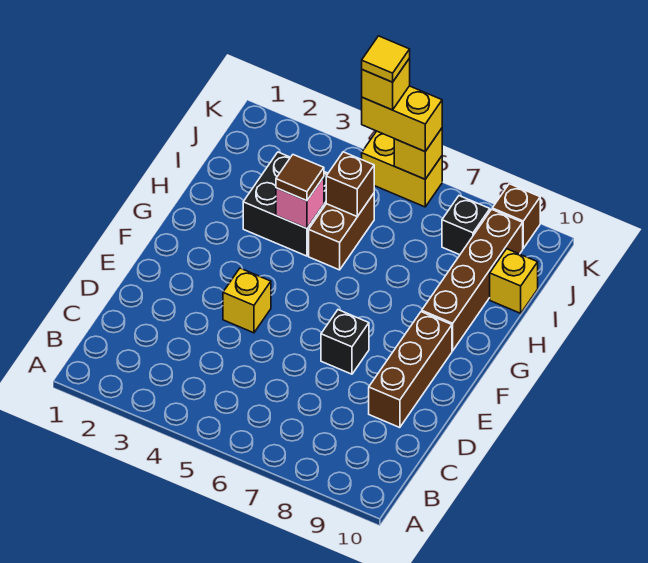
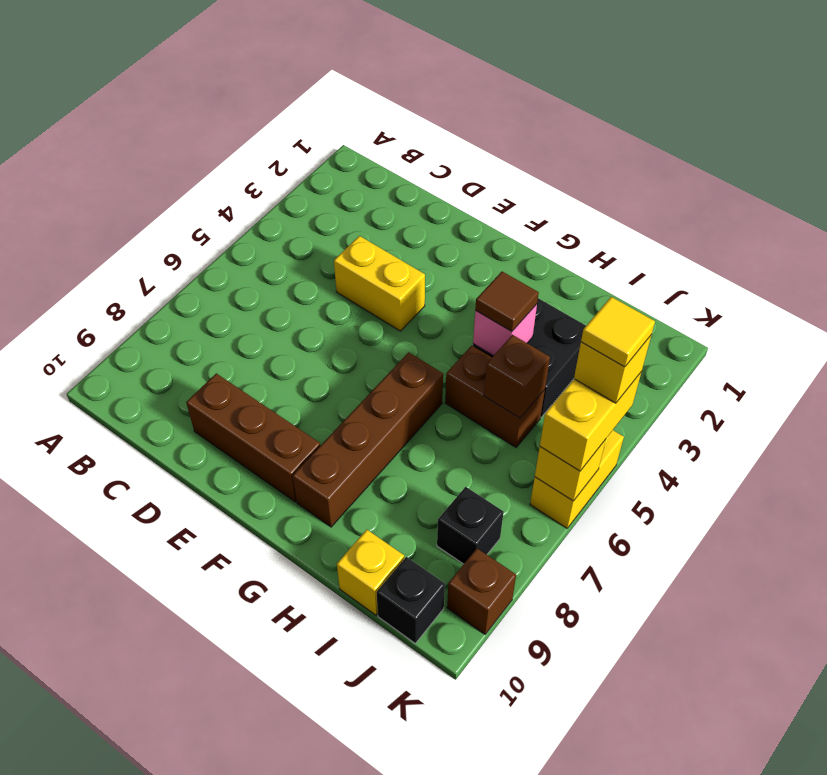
yellow 1x1 brick [223,268,271,333] -> yellow 1x2 brick [334,236,425,331]
black 1x1 brick [321,310,369,374] -> black 1x1 brick moved to [377,557,445,643]
brown 1x4 brick [422,209,523,351] -> brown 1x4 brick turned to [293,352,443,527]

